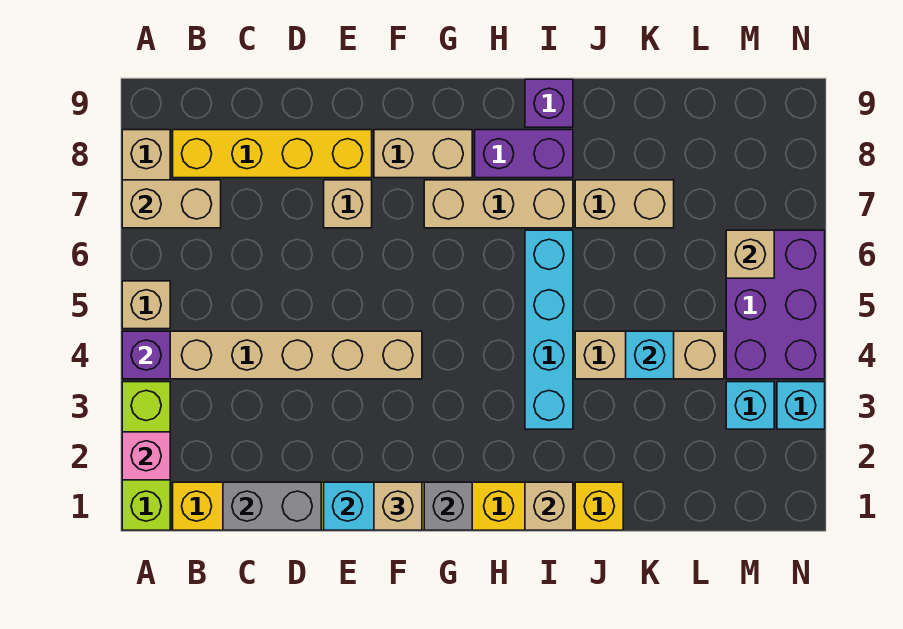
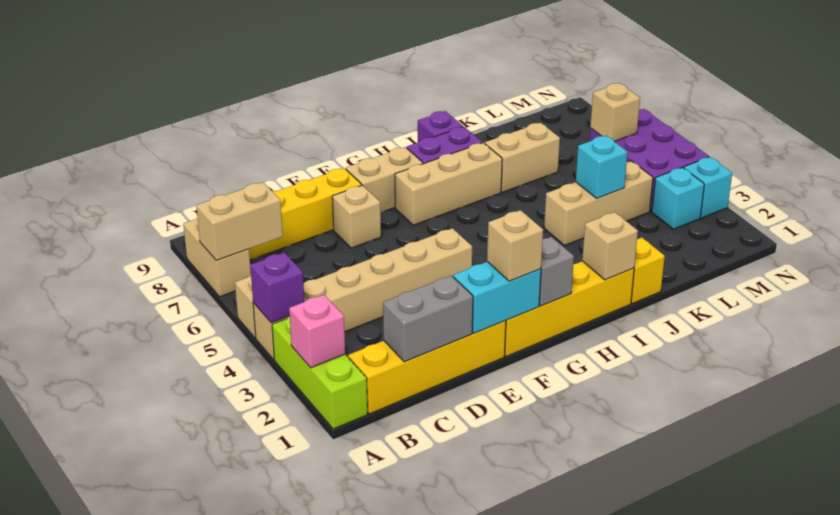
cyan 1x4 brick [525,230,573,429] -> none

